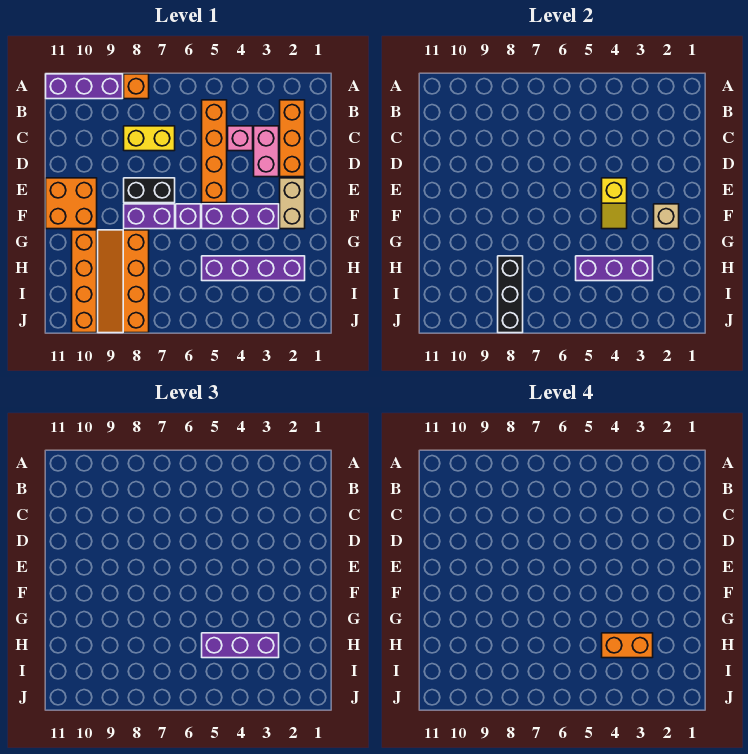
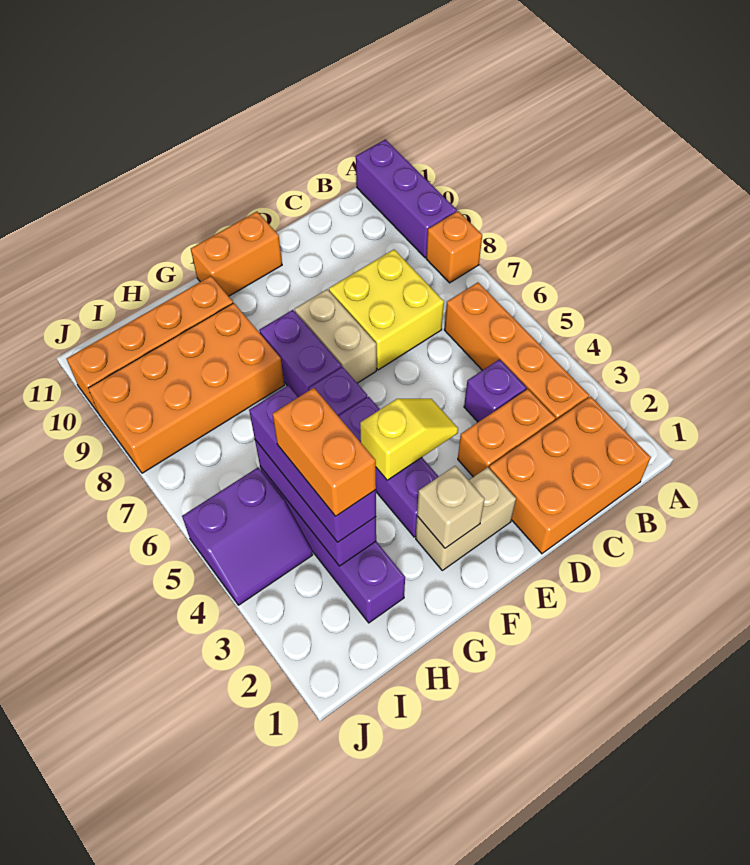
orange 1x3 brick [280,100,305,177] -> orange 2x3 brick [489,396,651,554]
orange 1x4 brick [202,100,227,203] -> orange 1x4 brick turned to [444,282,589,421]
pink 1x2 brick [254,126,279,177] -> orange 1x2 brick [458,389,556,477]
pink 1x1 brick [228,126,253,151] -> purple 1x1 brick [464,359,526,422]
yellow 1x2 brick [124,126,175,151] -> yellow 2x2 brick [329,250,444,370]
yellow 1x2 slope [602,178,627,229] -> yellow 1x2 slope turned to [360,399,458,480]
black 1x2 brick [124,178,175,203] -> tan 1x2 brick [295,289,376,383]
orange 2x2 brick [46,178,97,229] -> orange 1x2 brick [191,212,282,296]
orange 2x4 slope [98,230,149,333] -> orange 2x4 brick [88,303,284,473]
black 1x3 brick [498,256,523,333] -> none
none -> purple 2x2 slope [182,468,313,605]

